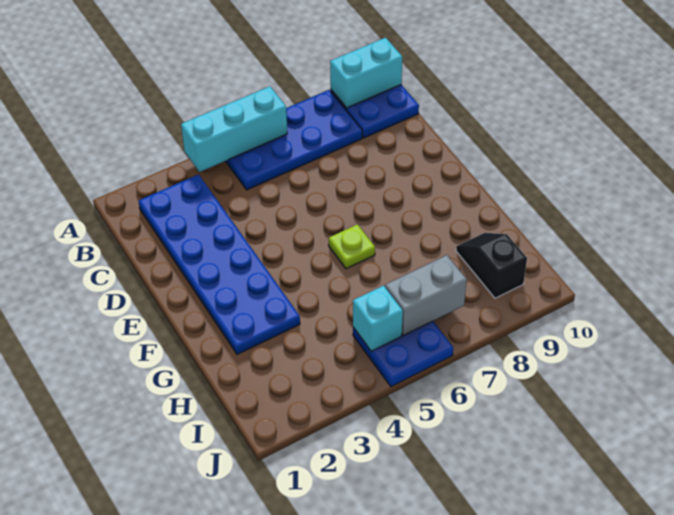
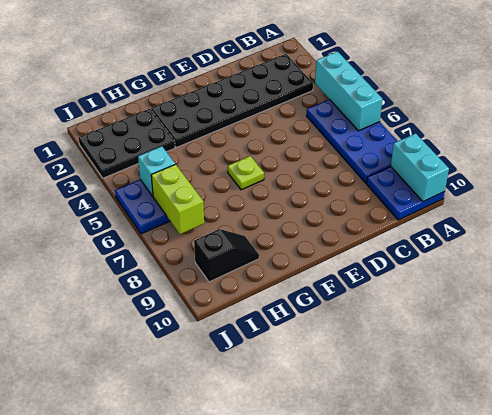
blue 2x6 plate [139,174,300,354] -> black 2x6 plate [151,54,313,148]
none -> black 2x3 plate [78,109,175,178]
grey 1x2 brick [385,255,467,335] -> lime 1x2 brick [151,164,204,234]

